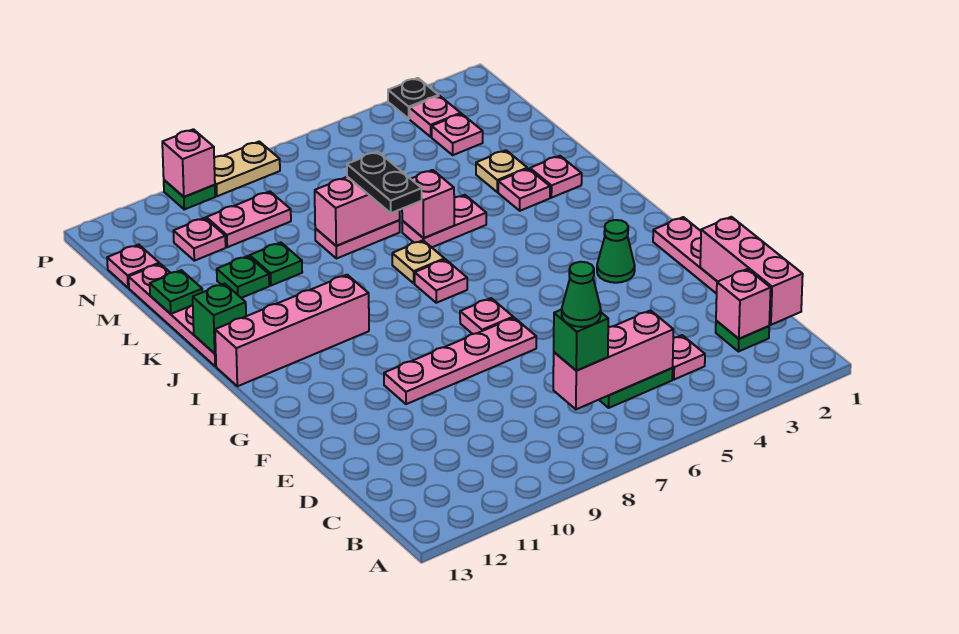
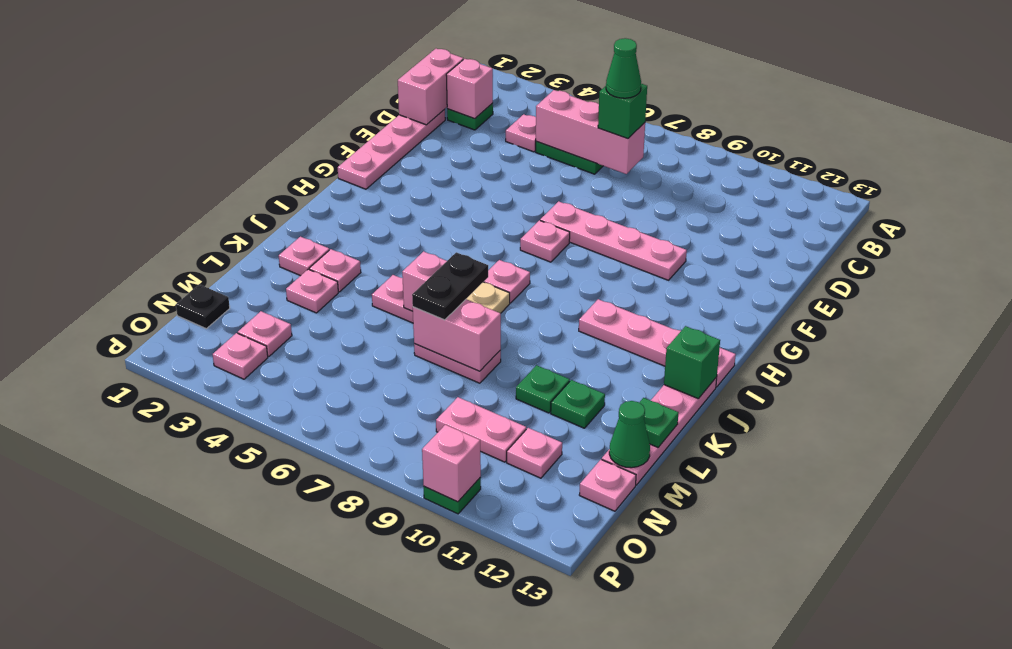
pink 1x3 brick [700,217,803,325] -> pink 1x2 brick [398,49,463,125]
green 1x1 cone [597,220,635,283] -> green 1x1 cone moved to [609,401,650,468]
pink 1x4 brick [215,275,369,386] -> pink 1x4 plate [579,299,736,387]
tan 1x1 plate [476,150,527,192] -> pink 1x1 plate [286,269,338,313]
black 1x1 plate [388,78,439,119] -> black 1x1 plate moved to [176,284,230,329]
tan 1x2 plate [214,142,280,196] -> none

